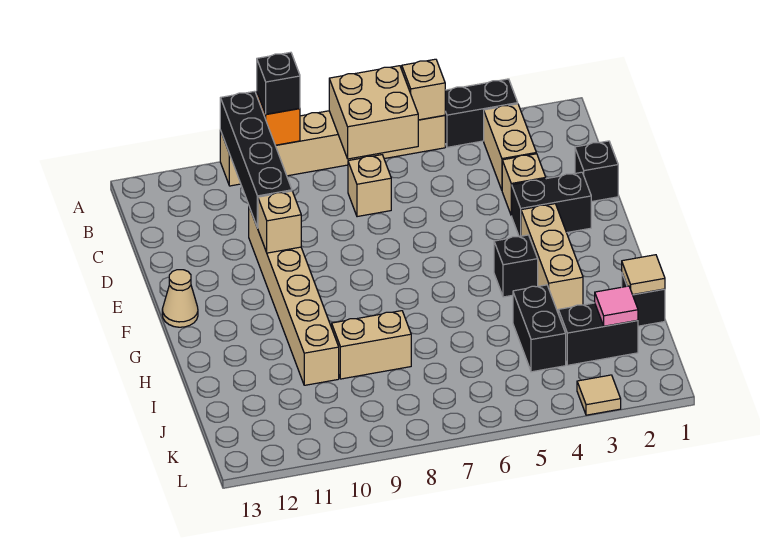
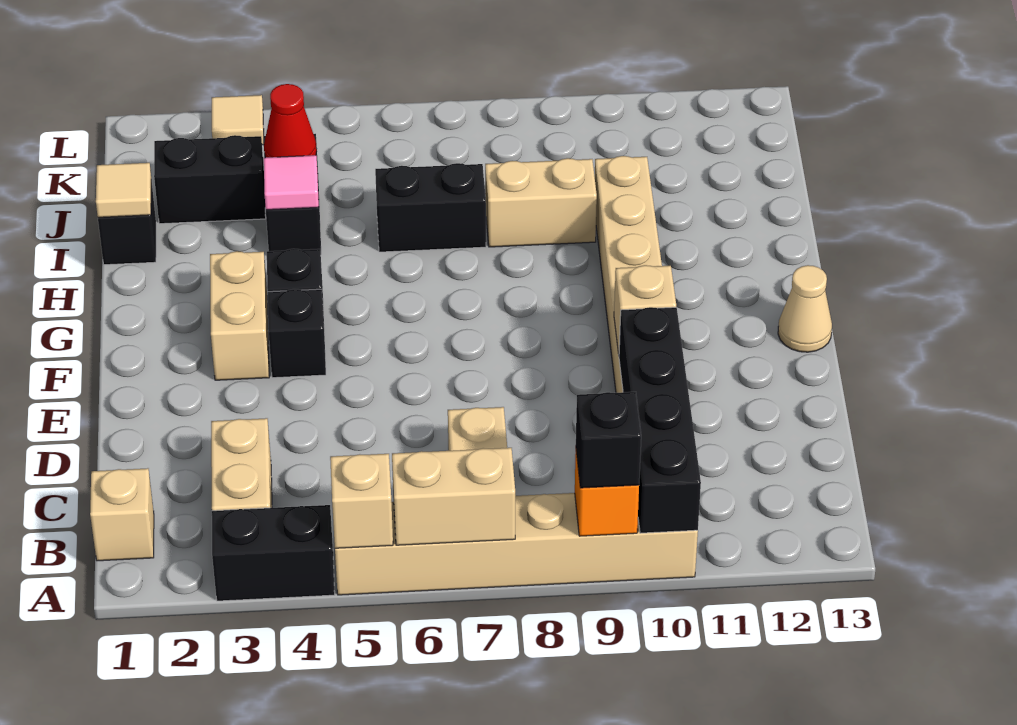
tan 2x2 brick [329,66,418,159] -> tan 1x2 brick [392,448,515,545]
black 1x1 brick [575,141,618,202] -> black 1x1 brick moved to [268,289,326,378]
tan 1x1 brick [502,154,546,215] -> tan 1x1 brick moved to [90,468,154,561]
black 1x2 brick [511,172,591,237] -> black 1x2 brick moved to [375,163,486,252]
tan 1x3 brick [521,204,583,312] -> tan 1x2 brick [210,251,269,380]
pink 1x1 tile [595,286,638,326] -> pink 1x1 tile moved to [264,155,319,210]
none -> red 1x1 cone [264,84,317,158]

